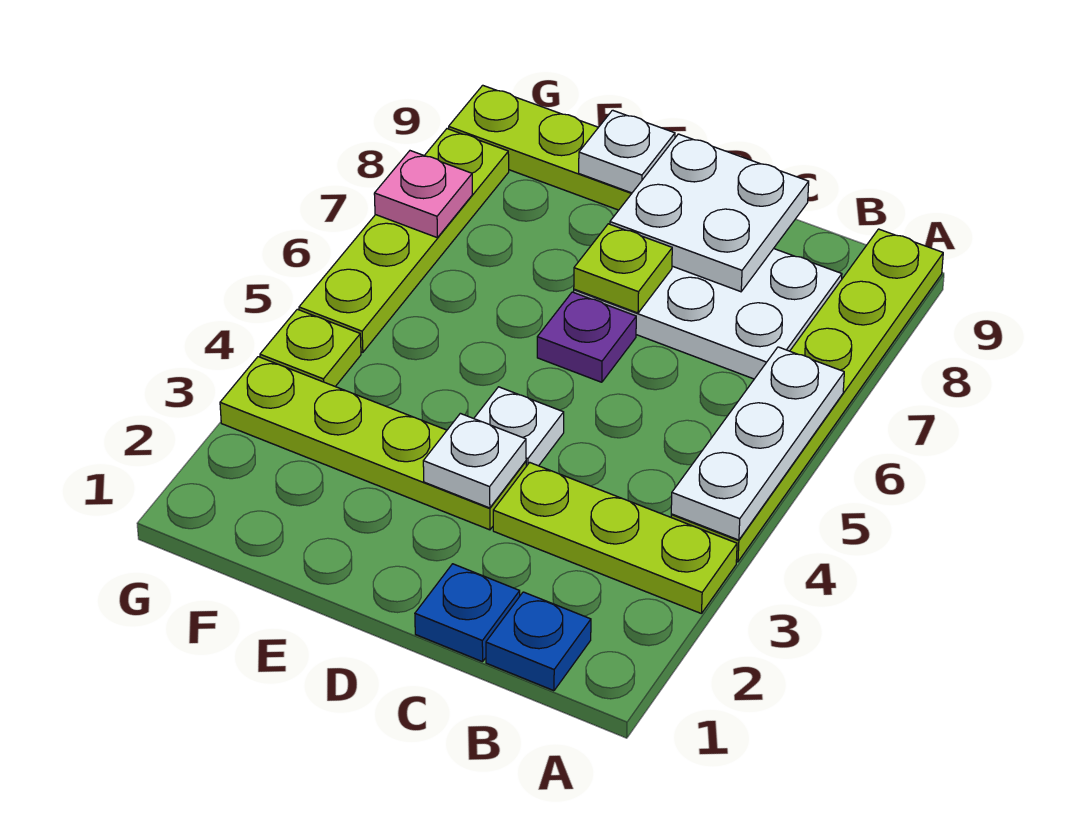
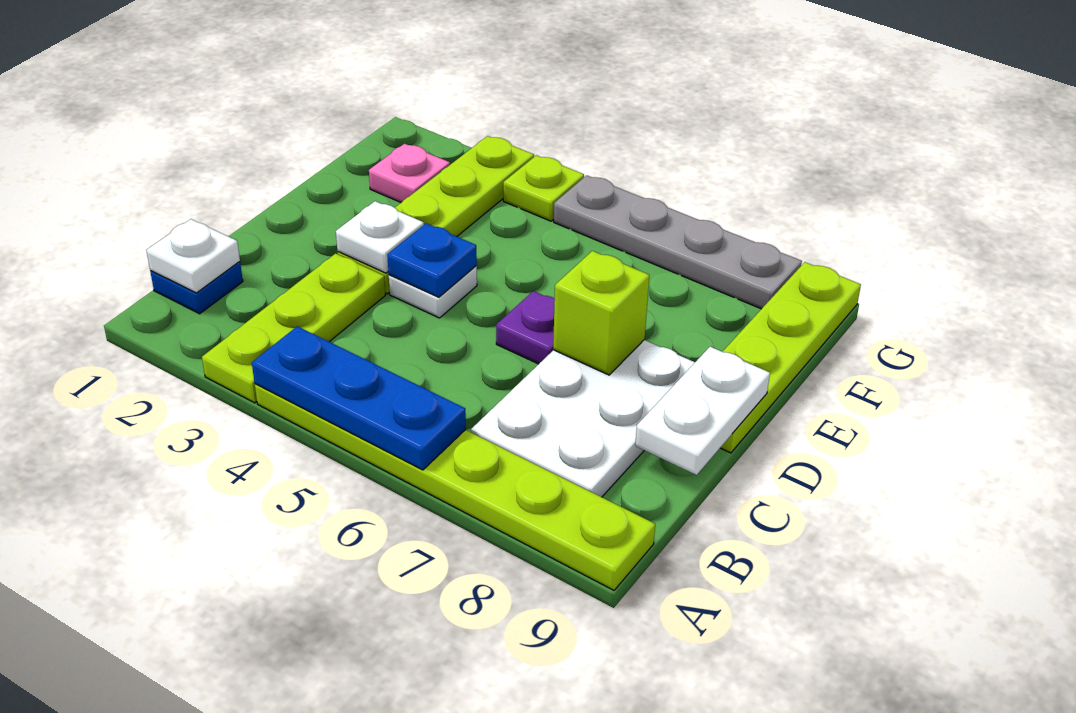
white 1x3 plate [671,347,844,540] -> blue 1x3 plate [252,326,466,470]
blue 1x1 plate [415,564,520,662] -> blue 1x1 plate moved to [387,223,477,297]
white 2x2 plate [610,134,809,292] -> white 1x2 plate [635,347,770,475]
lime 1x1 plate [574,224,672,313] -> lime 1x1 brick [553,251,649,375]
white 1x1 plate [579,110,675,193] -> white 1x1 plate moved to [146,219,240,293]
lime 1x4 plate [299,129,509,352] -> grey 1x4 plate [554,175,802,309]
pink 1x1 plate [374,151,472,238] -> pink 1x1 plate moved to [369,144,450,202]

